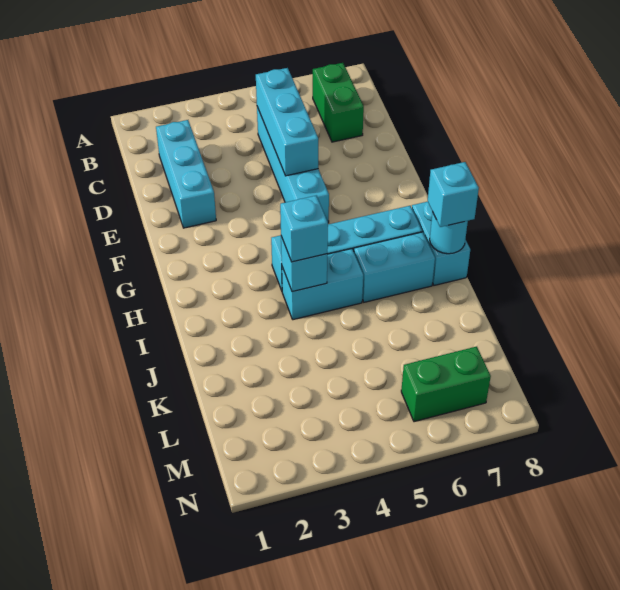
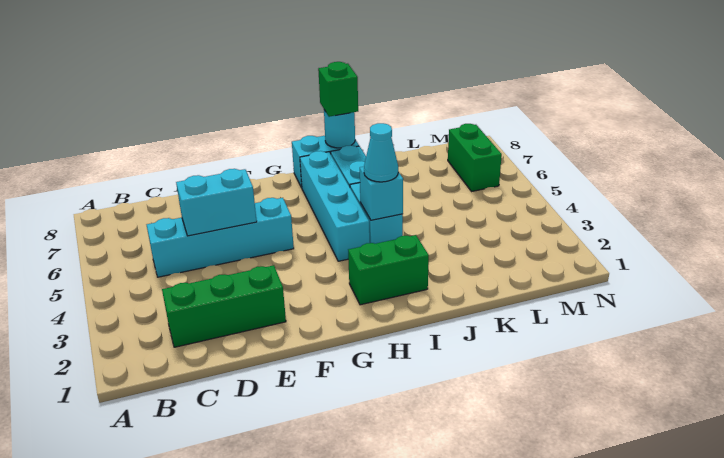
green 1x2 brick [313,63,364,142] -> green 1x2 brick moved to [348,235,429,305]
cyan 1x3 brick [156,120,216,228] -> green 1x3 brick [162,265,286,347]
cyan 1x3 brick [256,68,318,176] -> cyan 1x2 brick [176,169,257,236]
cyan 1x1 brick [280,196,328,262] -> cyan 1x1 cone [364,123,398,182]
cyan 1x1 brick [428,162,479,227] -> green 1x1 brick [318,62,358,117]

